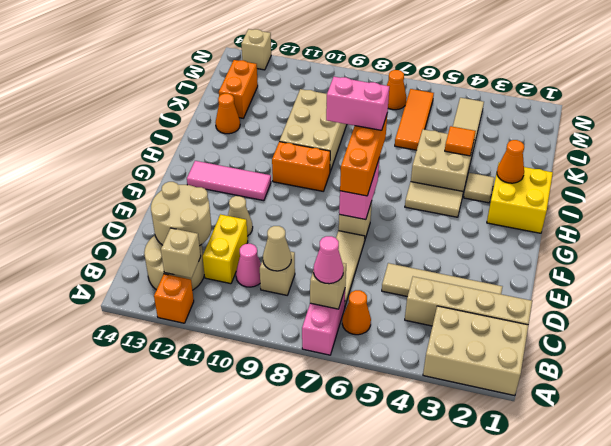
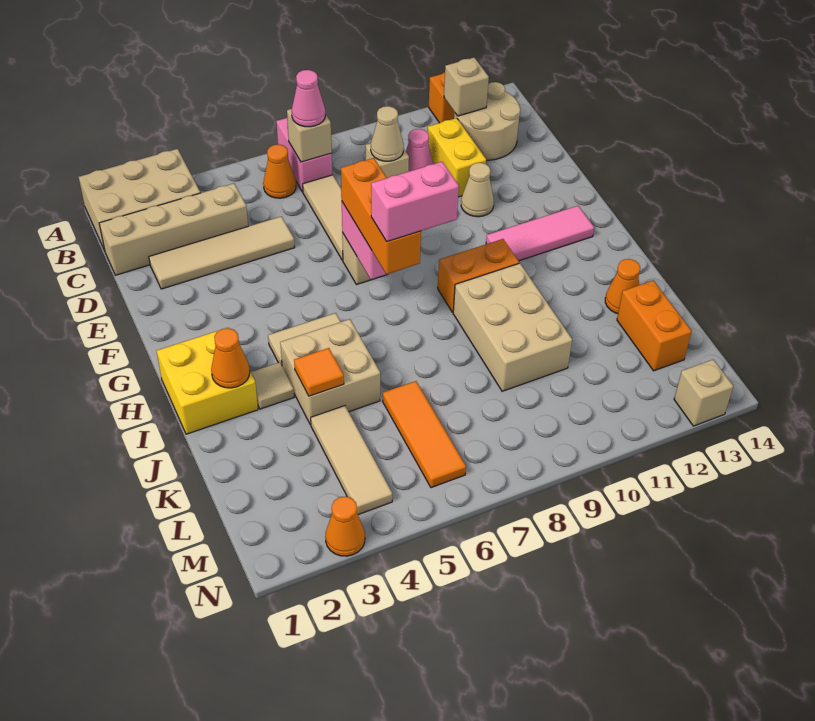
tan 2x2 round brick [151,182,212,246] -> none
orange 1x1 cone [387,70,407,110] -> orange 1x1 cone moved to [325,496,365,556]

